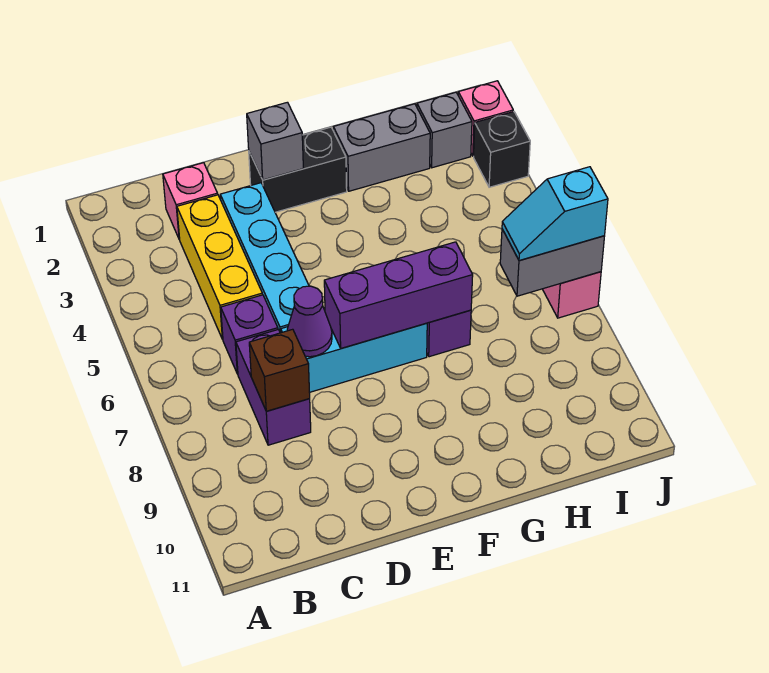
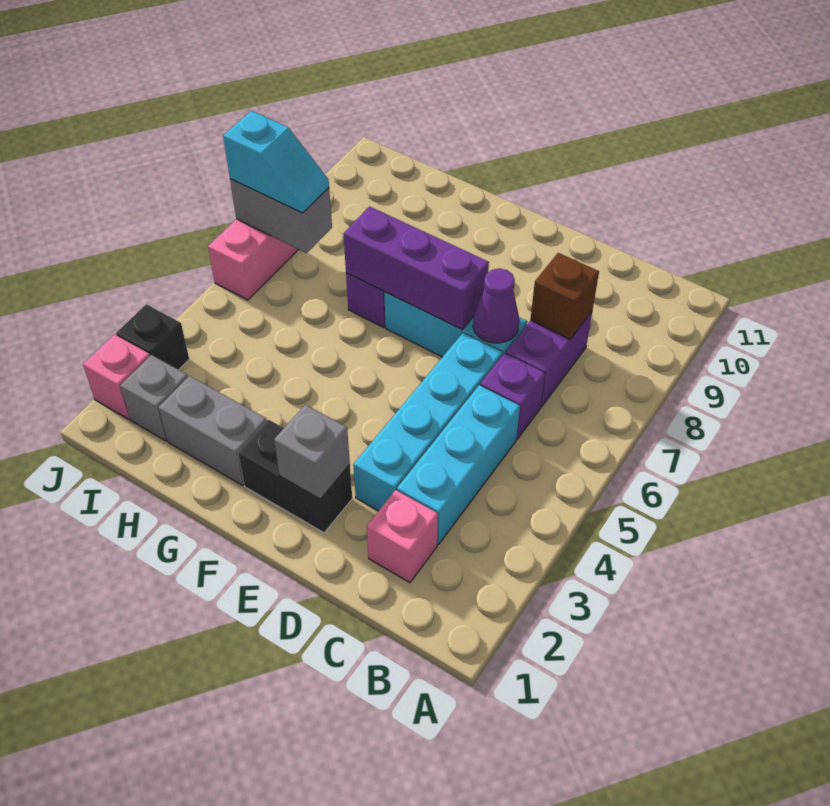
yellow 1x3 brick [177,195,262,339] -> cyan 1x3 brick [397,385,520,544]

